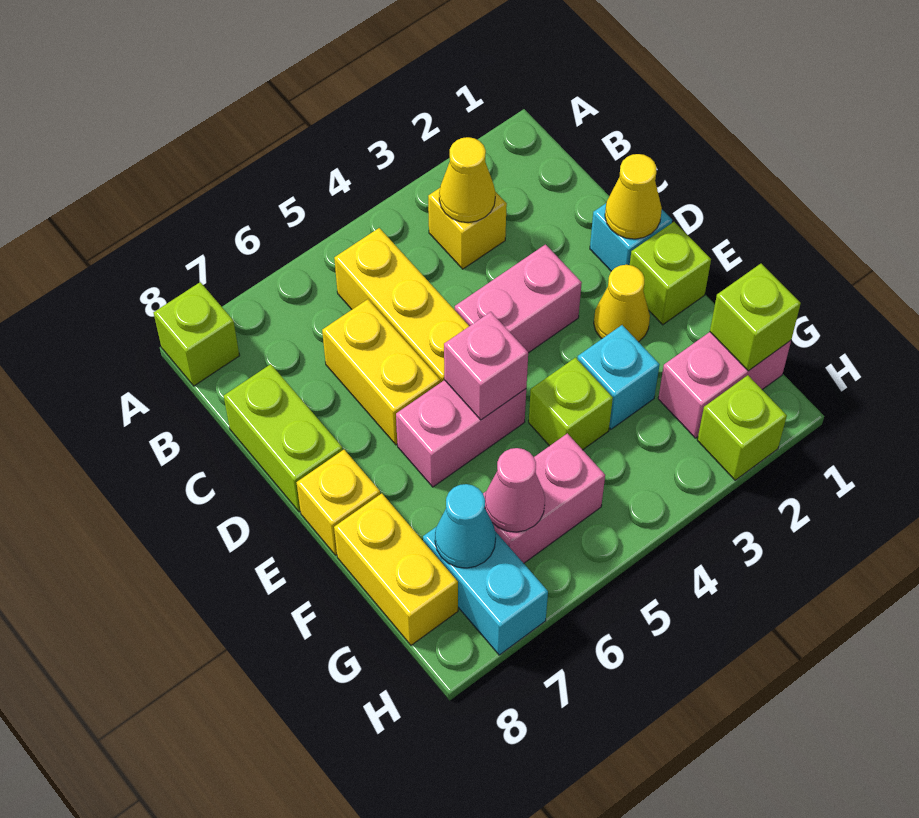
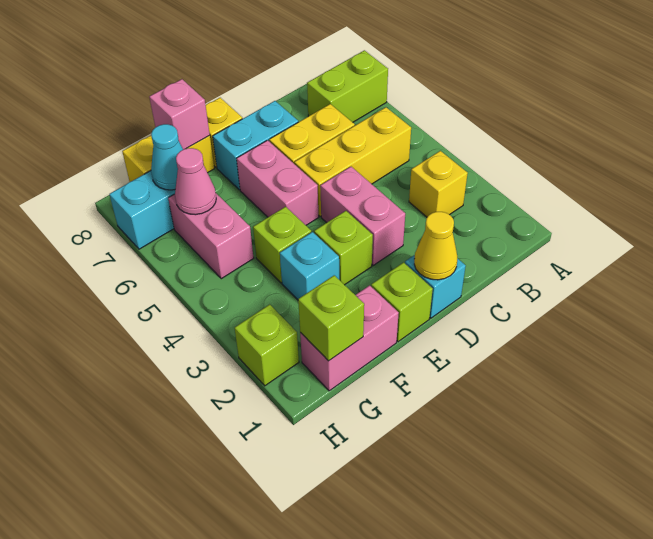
lime 1x1 brick [153,282,240,386] -> lime 1x1 brick moved to [314,211,373,285]
yellow 1x1 cone [439,137,495,223] -> none
lime 1x2 brick [224,364,343,512] -> lime 1x2 brick moved to [307,50,388,122]
none -> cyan 1x2 brick [213,101,298,190]
yellow 1x1 cone [594,265,650,342] -> none
pink 1x1 brick [444,312,528,420] -> pink 1x1 brick moved to [149,79,210,149]
pink 1x2 brick [658,332,791,438] -> pink 1x2 brick turned to [300,285,399,391]

